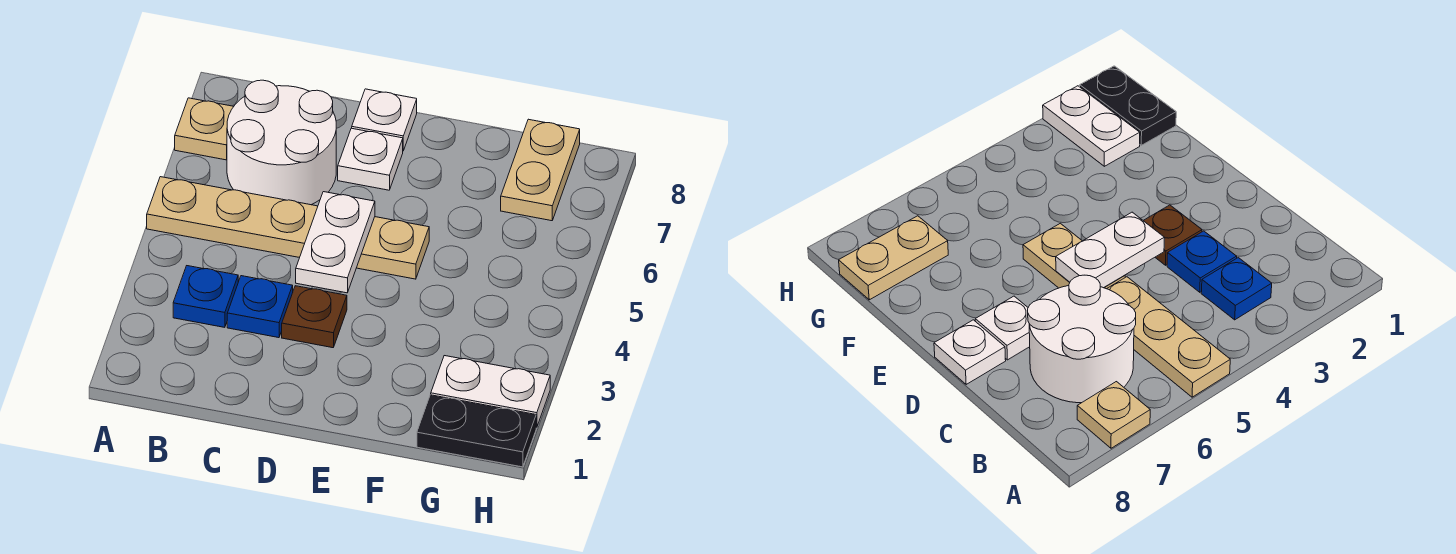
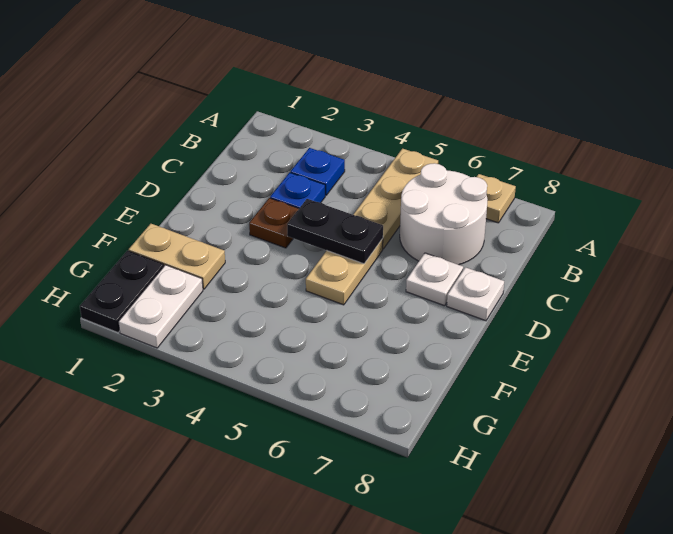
white 1x2 plate [296,192,375,293] -> black 1x2 plate [287,199,383,264]
tan 1x2 plate [501,119,580,221] -> tan 1x2 plate moved to [129,224,225,289]

